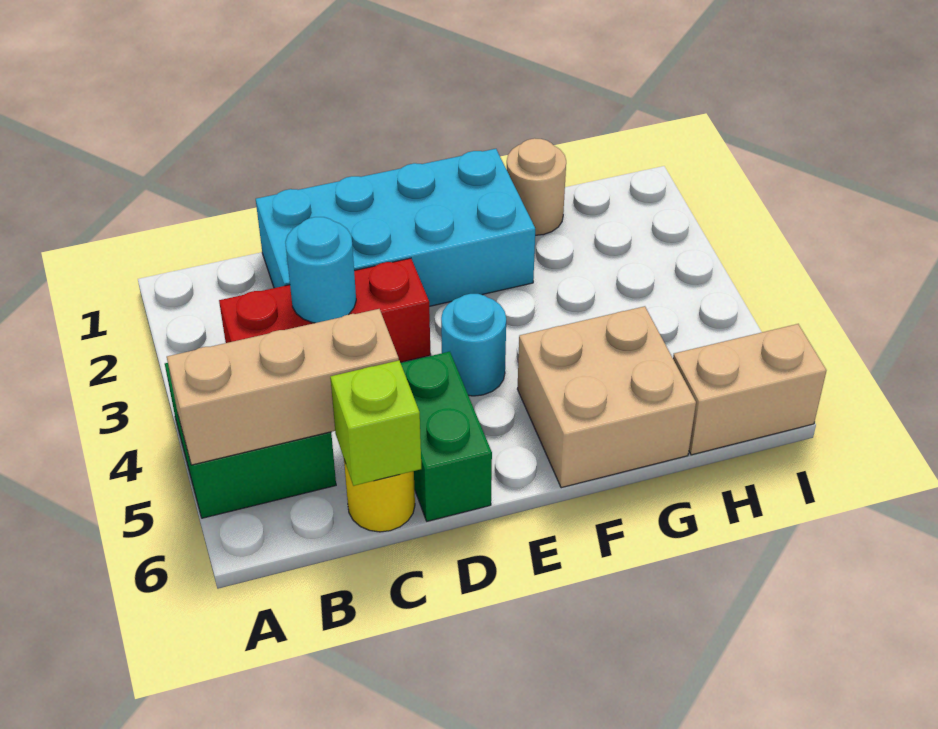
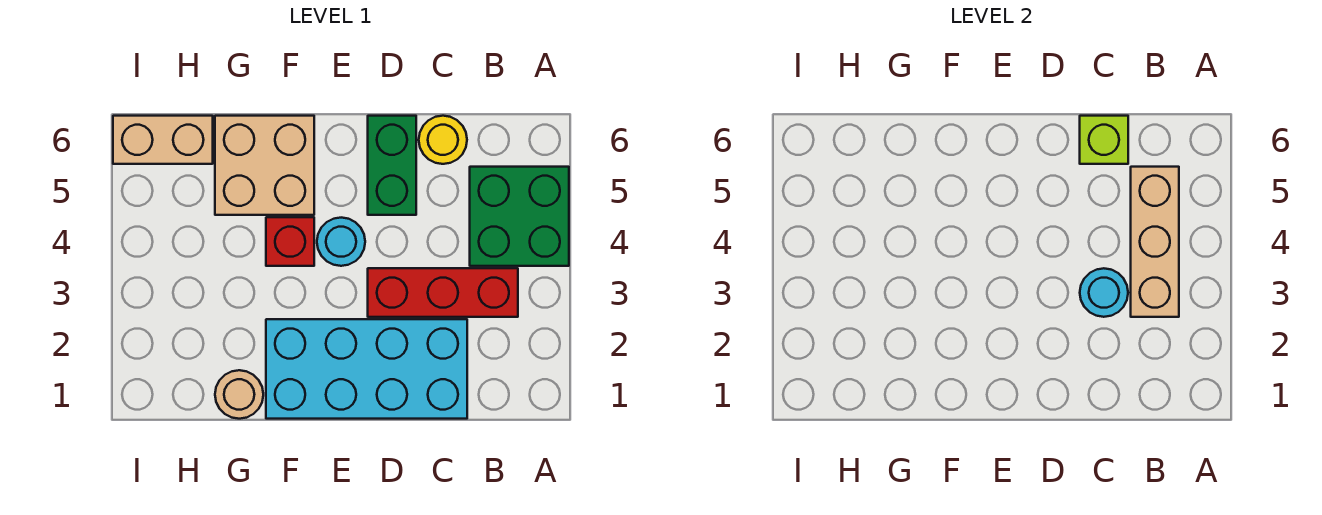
tan 1x3 brick [167,309,399,465] -> tan 1x3 brick turned to [1131,167,1179,317]
none -> red 1x1 brick [266,217,314,266]

